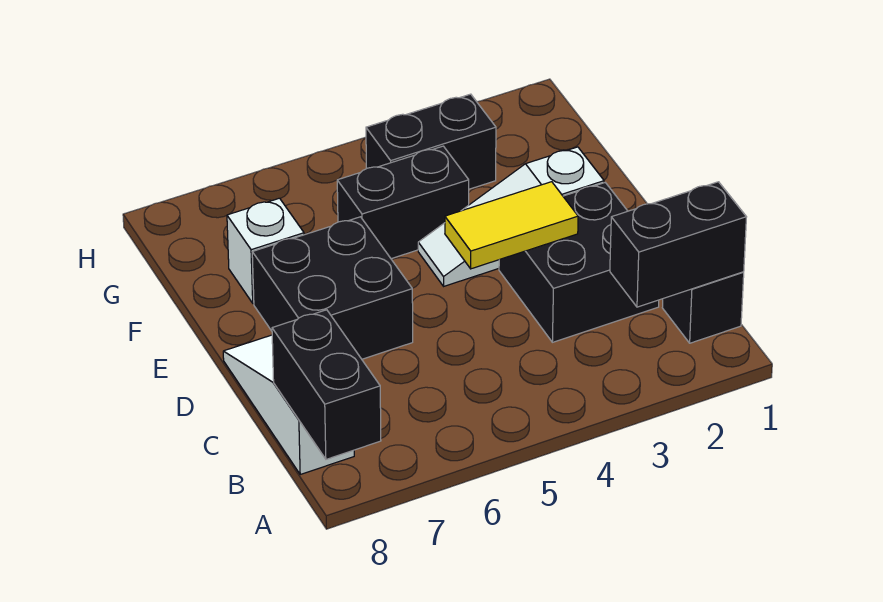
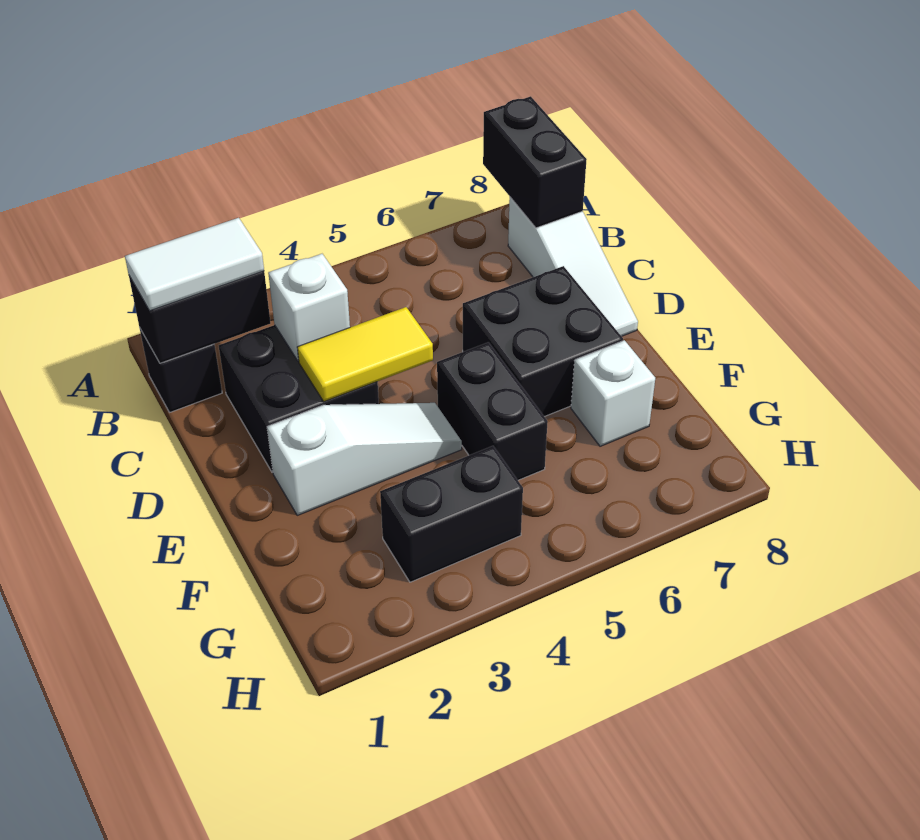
none -> white 1x2 tile [125,218,264,311]
none -> white 1x1 brick [268,254,350,361]
black 1x2 brick [337,146,469,259] -> black 1x2 brick turned to [437,342,548,480]

